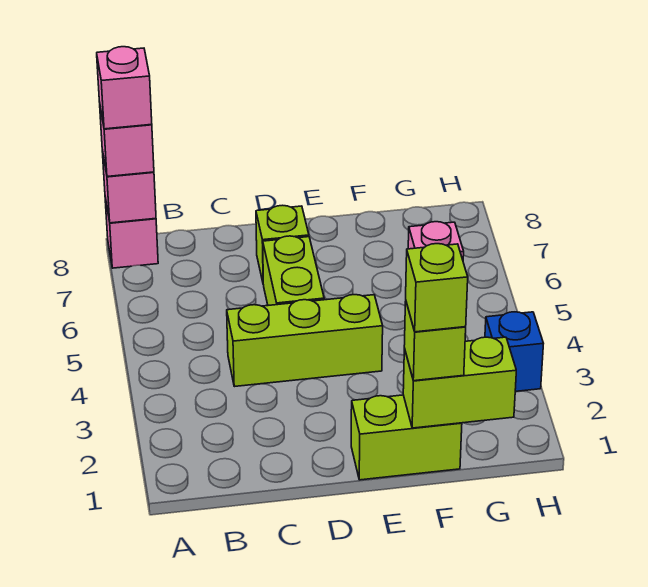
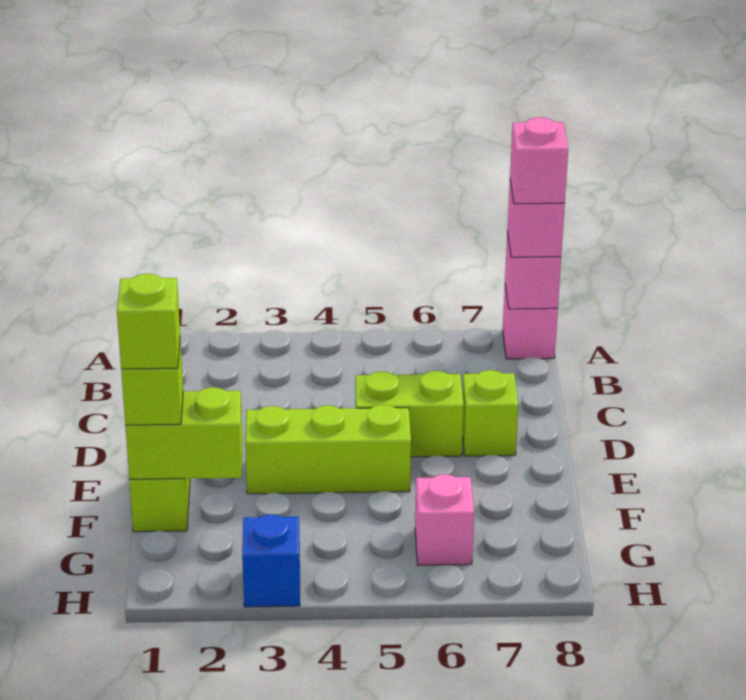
lime 1x3 brick [227,295,383,387] -> lime 1x3 brick turned to [245,405,411,494]
lime 1x2 brick [403,337,516,428] -> lime 1x2 brick turned to [125,387,243,479]

